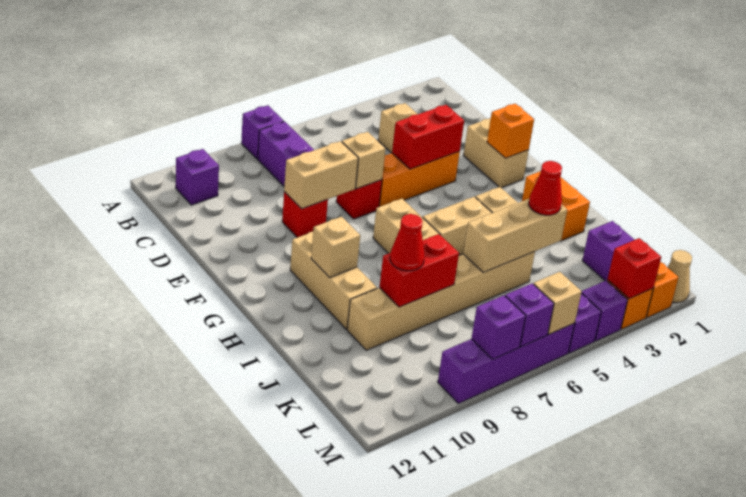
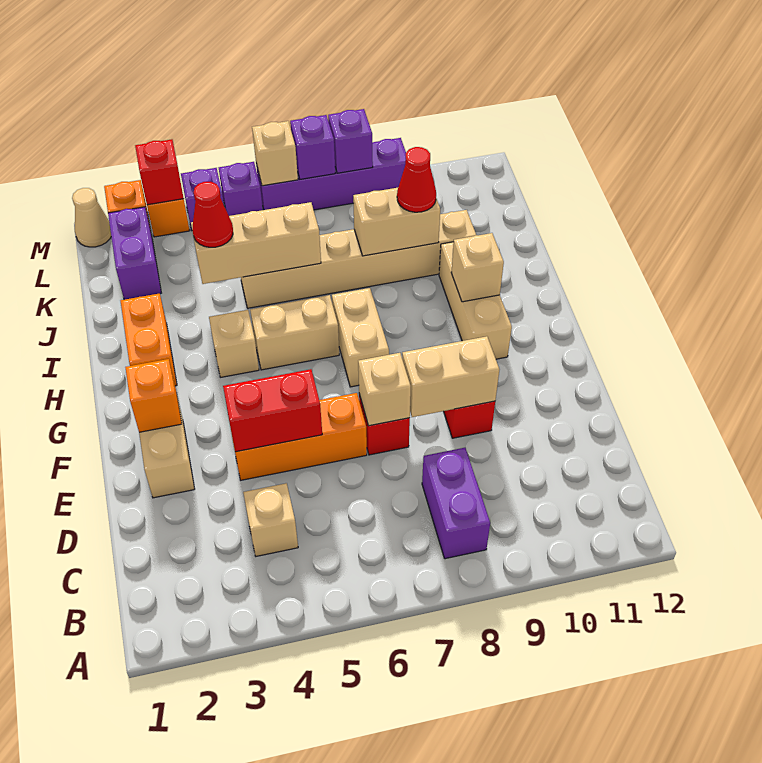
purple 1x1 brick [241,105,284,159] -> none
purple 1x1 brick [176,149,219,205] -> none
red 1x2 brick [379,234,459,307] -> tan 1x2 brick [353,188,440,256]

